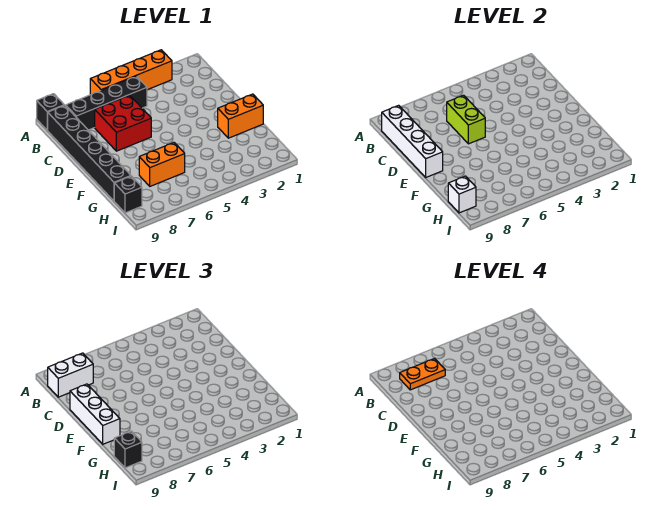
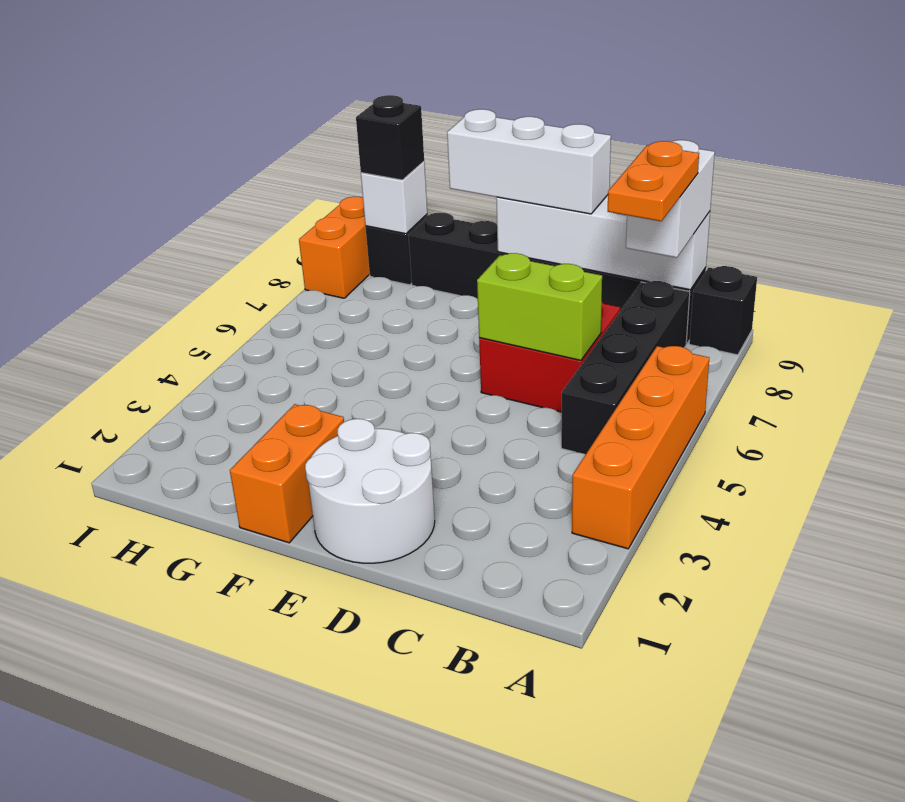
none -> white 2x2 round brick [305,419,435,563]
orange 1x2 brick [139,143,185,186] -> orange 1x2 brick moved to [299,197,370,298]

